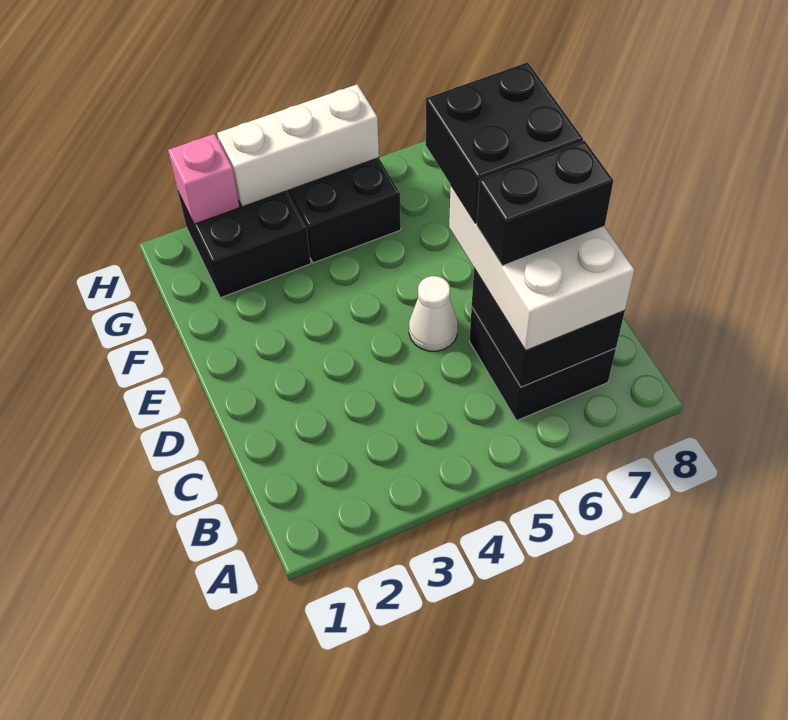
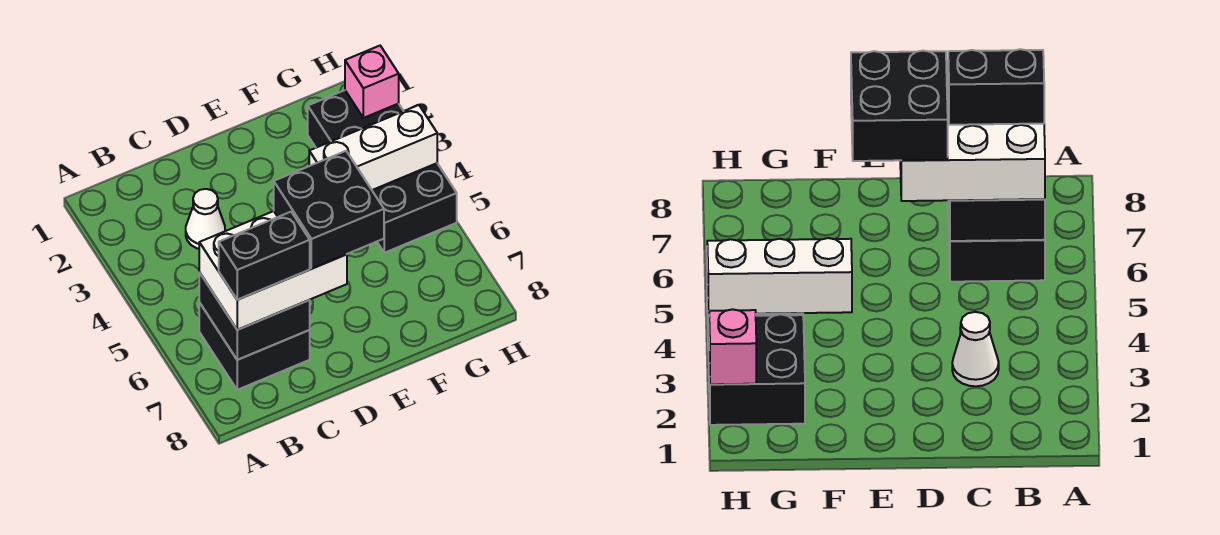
black 1x2 brick [477,141,613,266] -> black 1x2 brick turned to [219,212,310,300]
white 1x1 cone [409,276,458,351] -> white 1x1 cone moved to [186,189,225,249]
white 1x3 brick [217,84,379,207] -> white 1x3 brick turned to [309,105,437,190]

